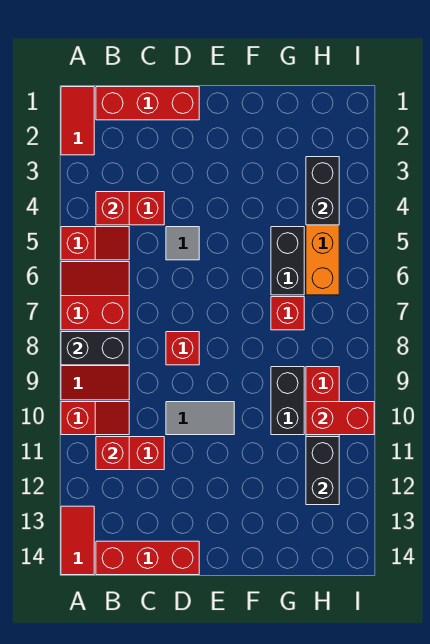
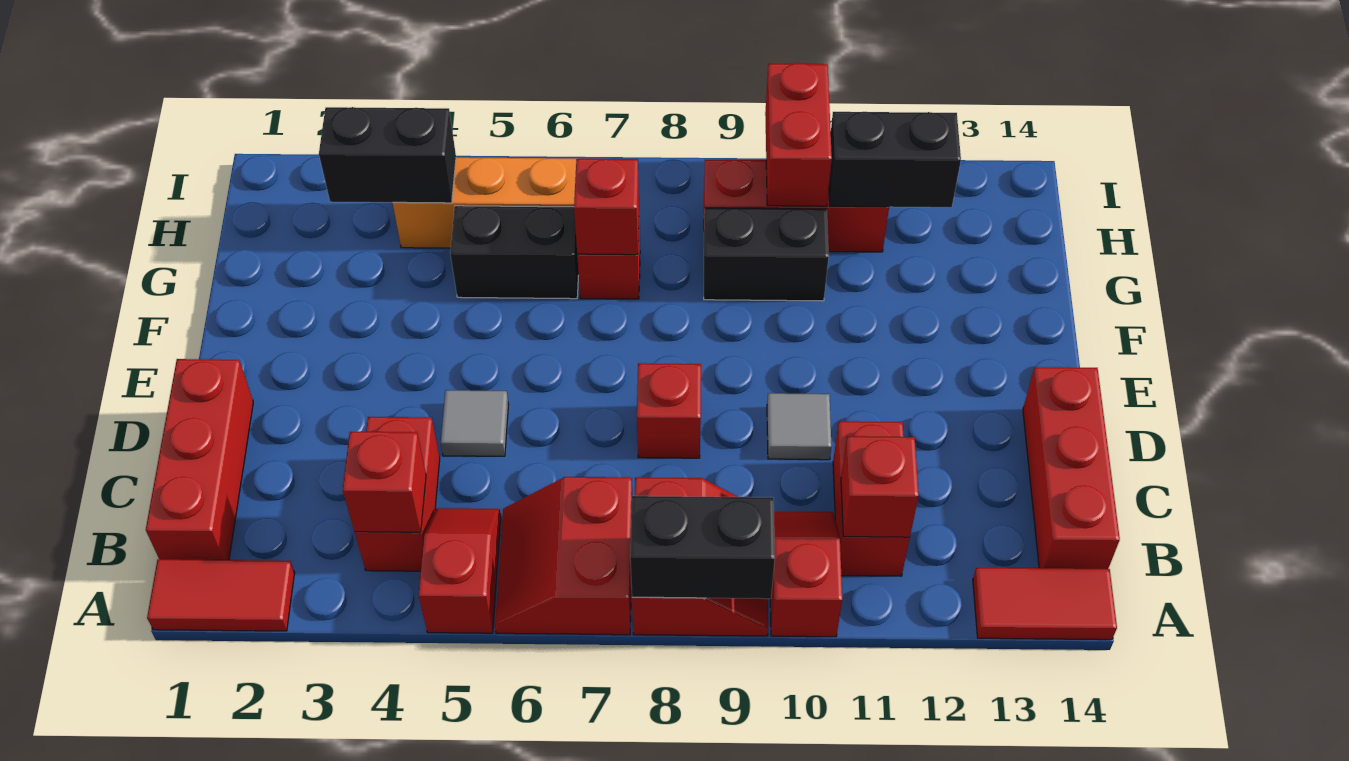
black 1x2 brick [61,332,129,365] -> black 1x2 brick turned to [630,496,775,599]
grey 1x2 tile [166,402,234,435] -> grey 1x1 tile [767,393,831,460]
none -> red 1x1 brick [574,159,639,255]

